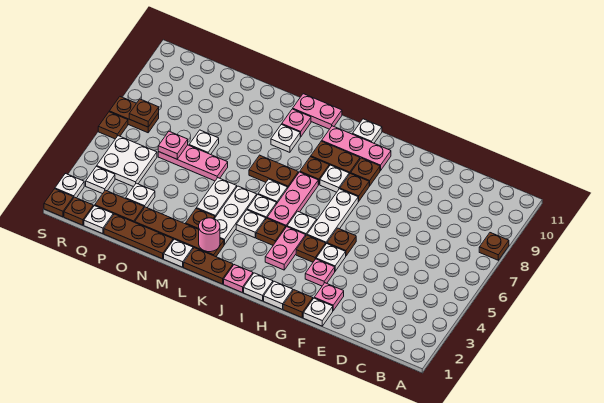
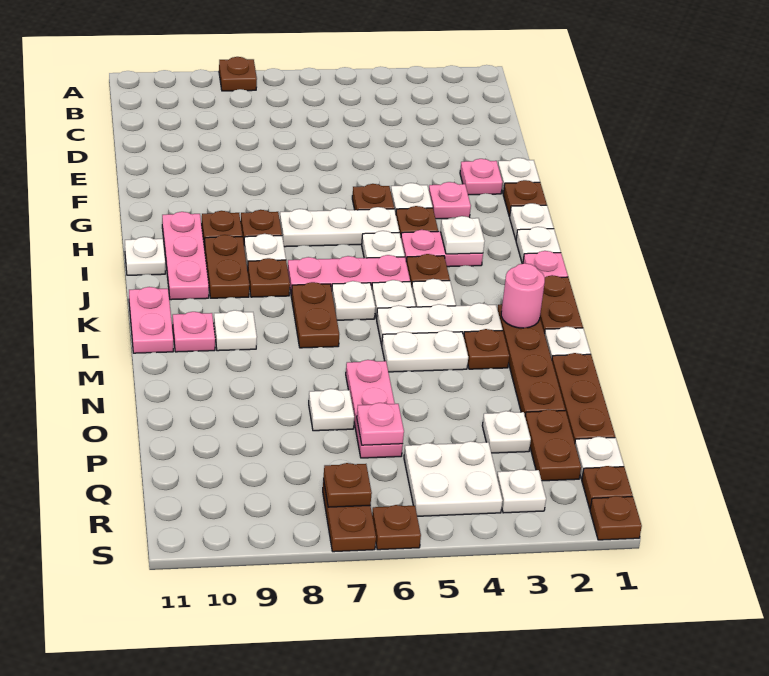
white 1x1 plate [55,173,84,198] -> white 1x1 plate moved to [440,216,485,254]

